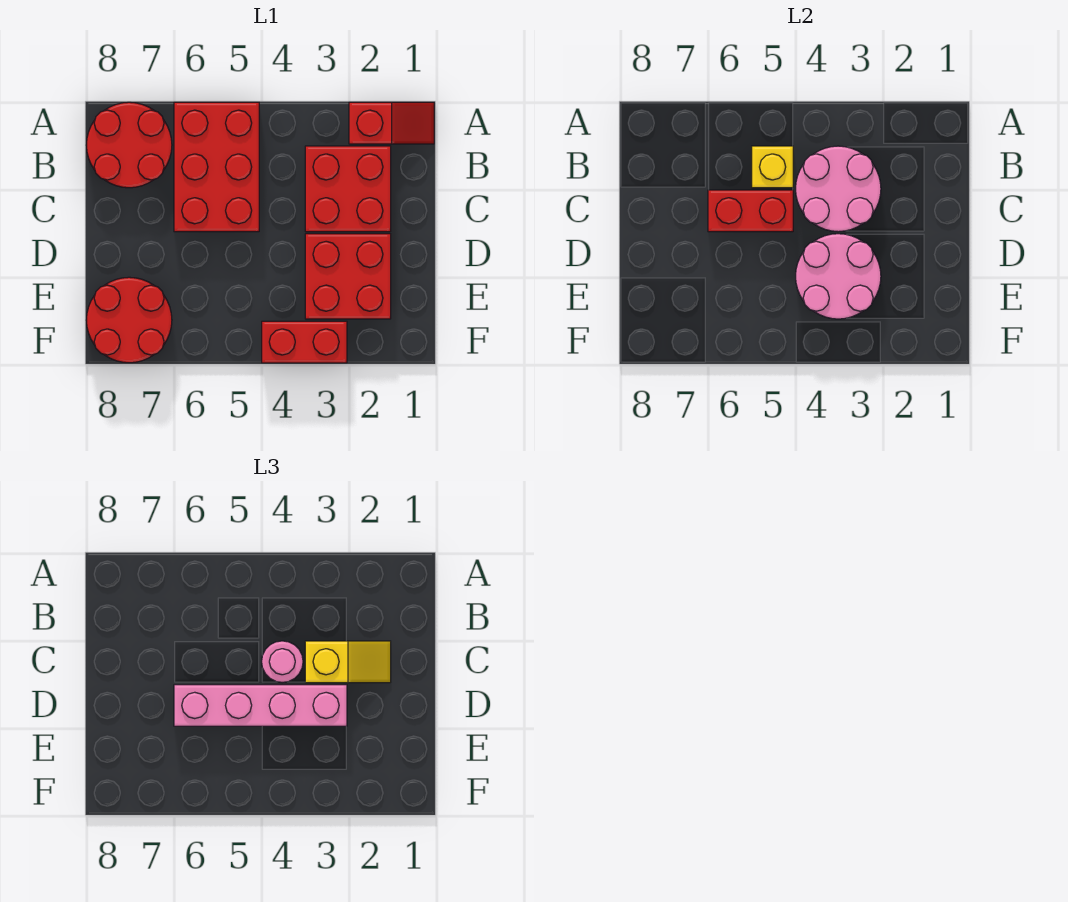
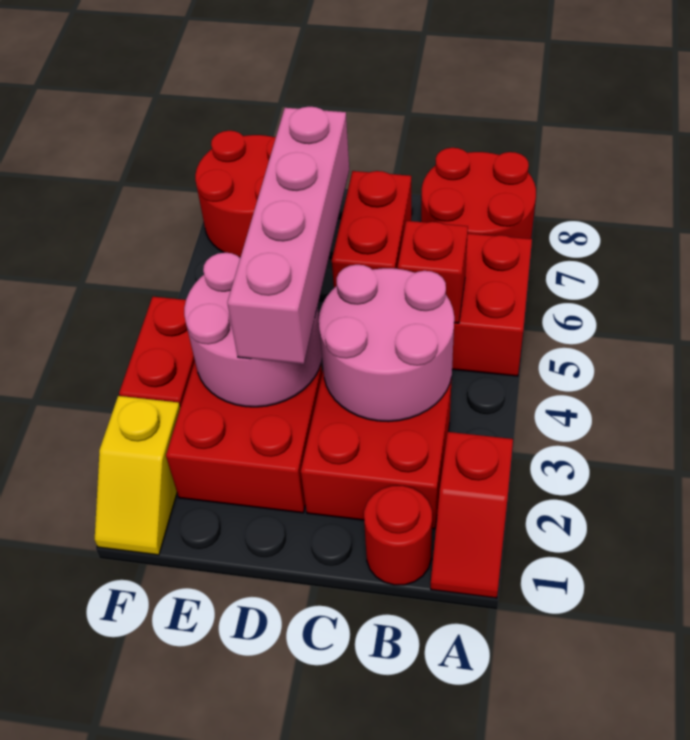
none -> red 1x1 round brick [364,486,432,585]
yellow 1x1 brick [752,146,793,188] -> red 1x1 brick [398,221,468,323]
yellow 1x2 slope [305,641,391,683] -> yellow 1x2 slope moved to [95,396,180,555]
pink 1x1 round brick [262,641,303,683] -> none

